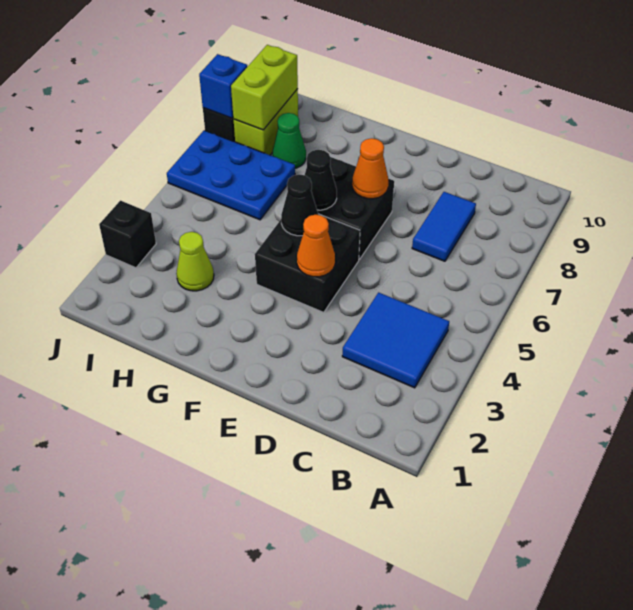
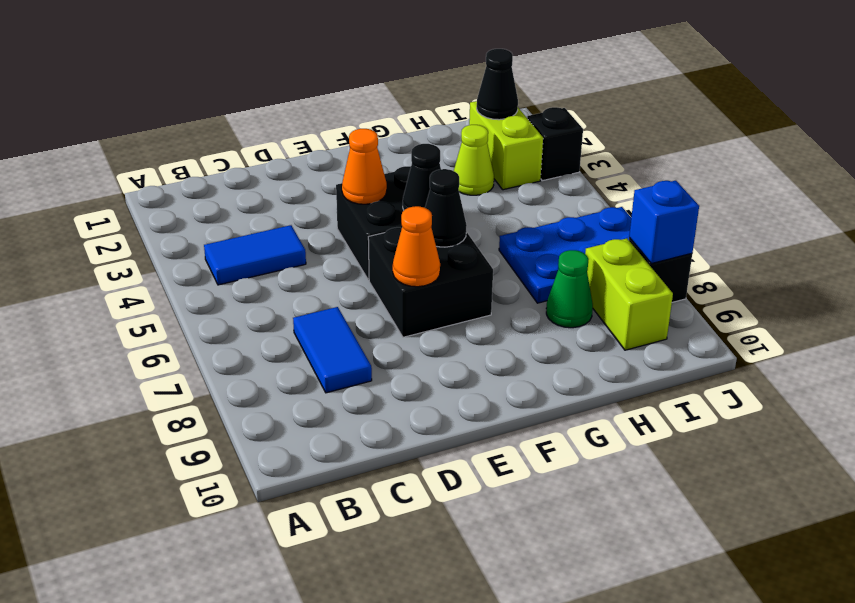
blue 2x2 tile [342,293,449,388] -> blue 1x2 tile [204,225,306,285]
none -> black 1x1 cone [477,49,518,120]
lime 1x2 brick [231,45,298,130] -> lime 1x2 brick moved to [469,101,543,190]

